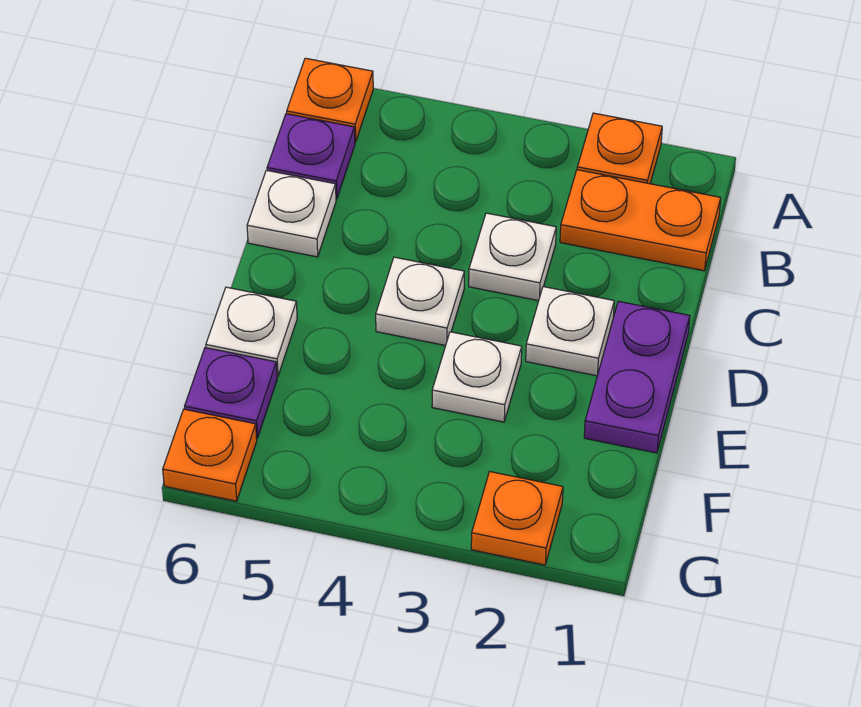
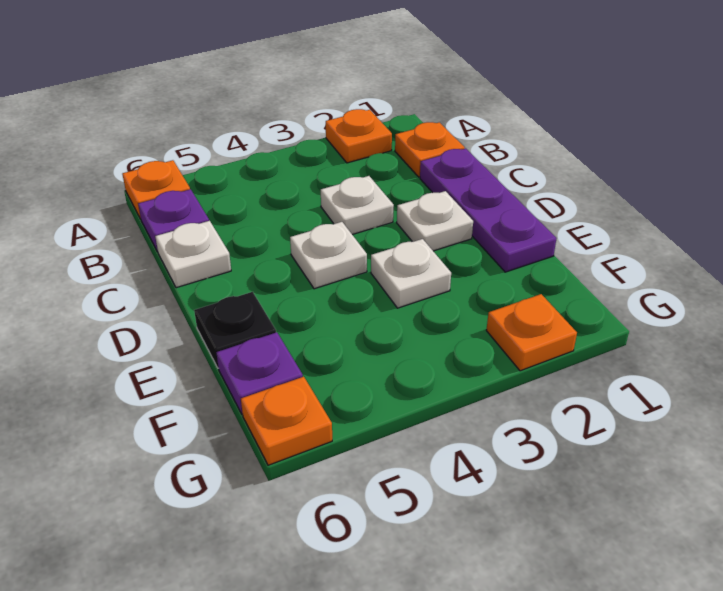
orange 1x2 plate [560,170,721,271] -> orange 1x1 plate [395,122,465,177]
purple 1x2 plate [584,301,690,453] -> purple 1x3 plate [420,149,557,272]
white 1x1 plate [206,287,297,376] -> black 1x1 plate [194,292,276,368]

